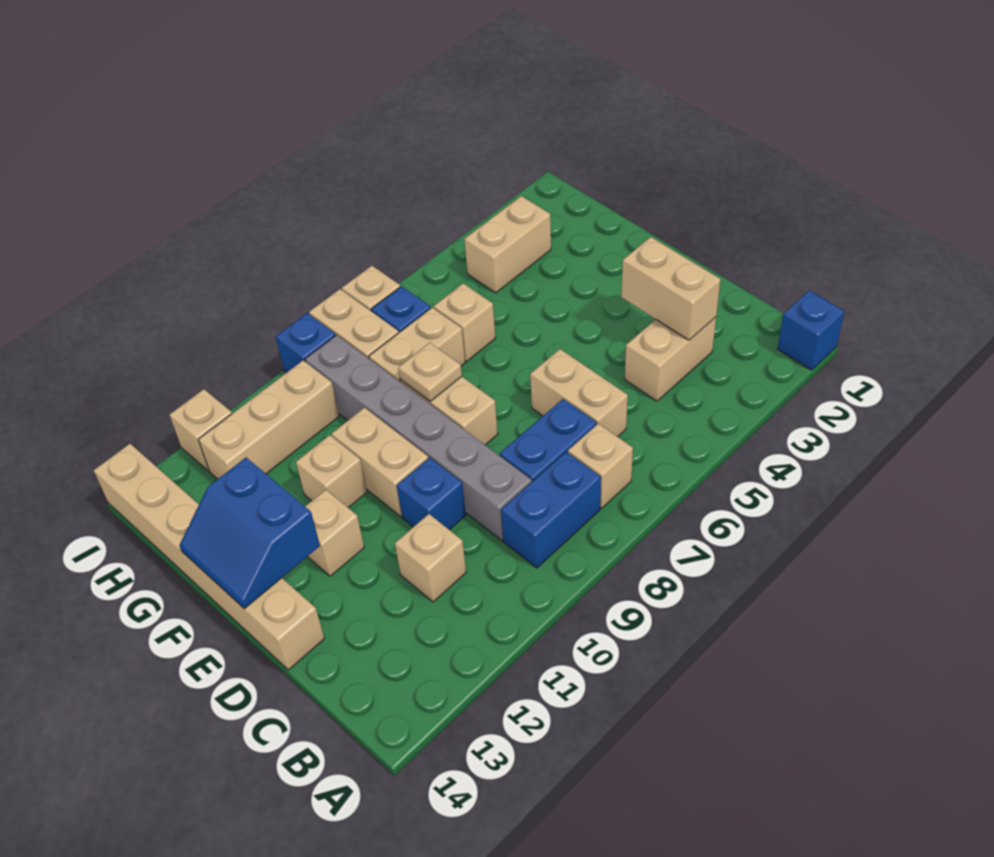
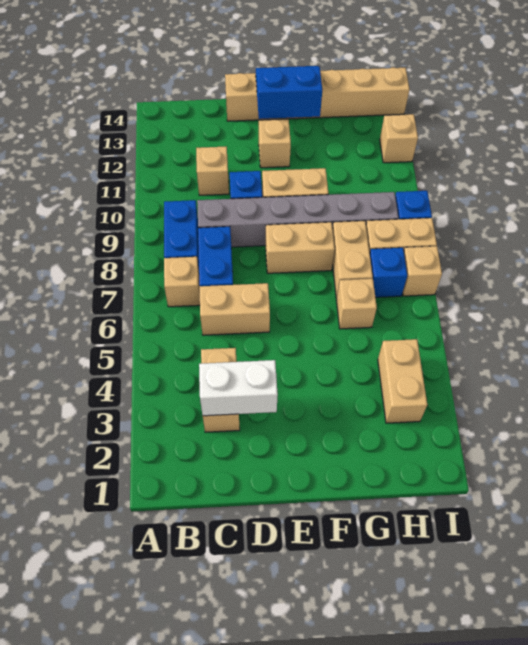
blue 1x1 brick [778,291,844,370] -> none
tan 1x2 brick [621,237,721,340] -> white 1x2 brick [199,360,278,416]
tan 1x1 plate [398,343,462,401] -> none
tan 1x1 brick [296,435,367,508] -> none
tan 1x3 brick [198,360,339,479] -> none

